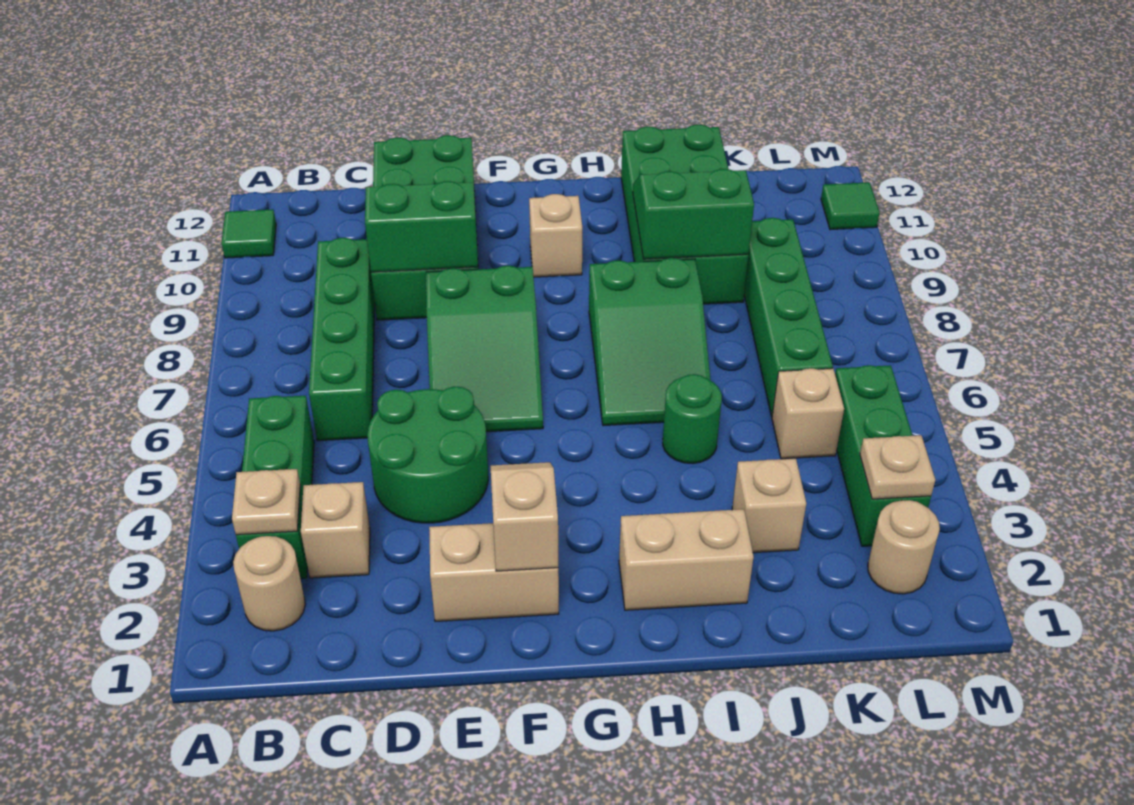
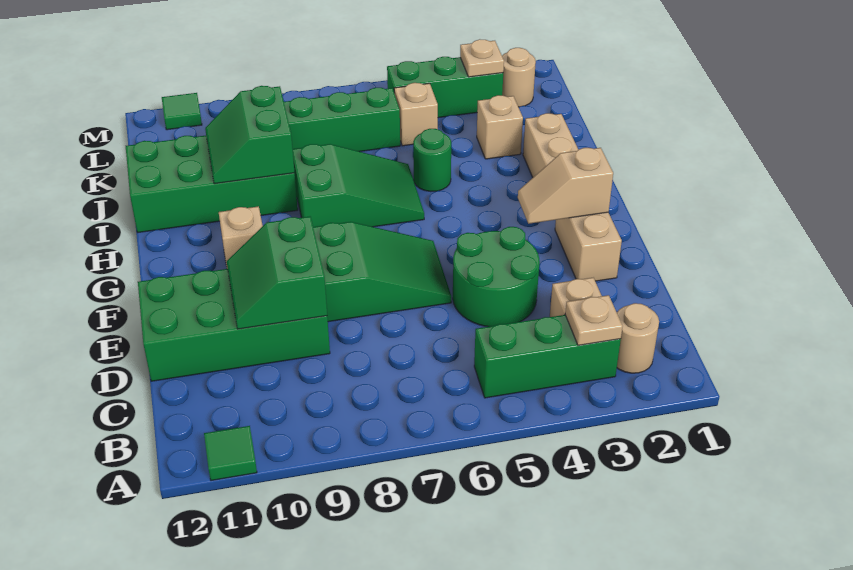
green 1x4 brick [309,238,375,441] -> none

